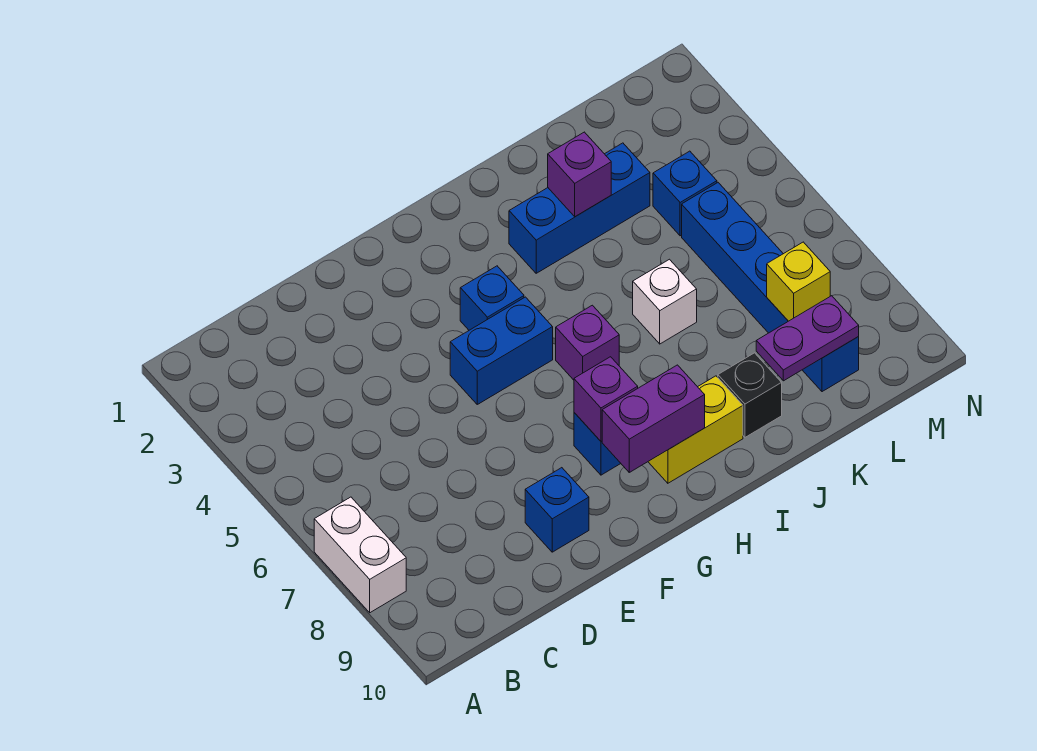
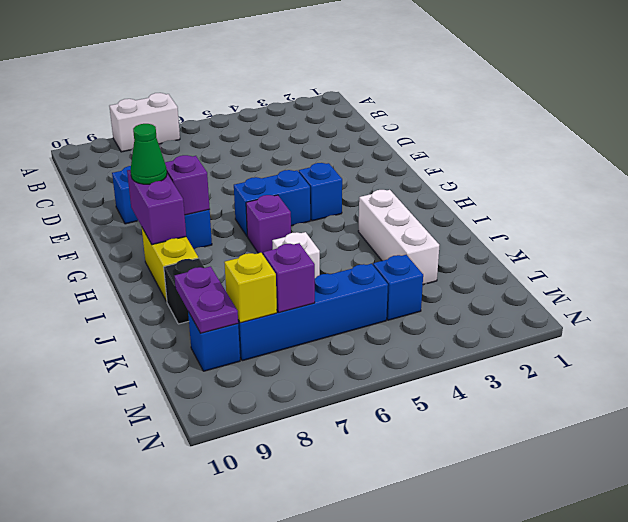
blue 1x2 brick [450,297,553,404] -> blue 1x2 brick turned to [234,170,310,236]
none -> green 1x1 cone [131,124,167,184]
blue 1x3 brick [509,143,650,273] -> white 1x3 brick [358,190,440,285]
purple 1x1 brick [548,132,611,217] -> purple 1x1 brick moved to [263,243,315,313]

